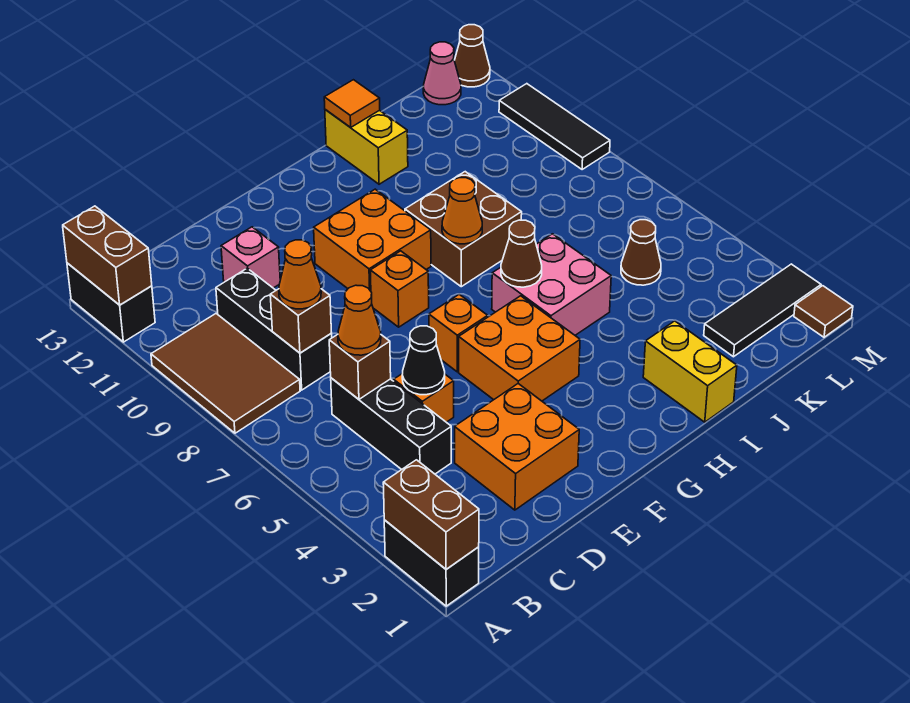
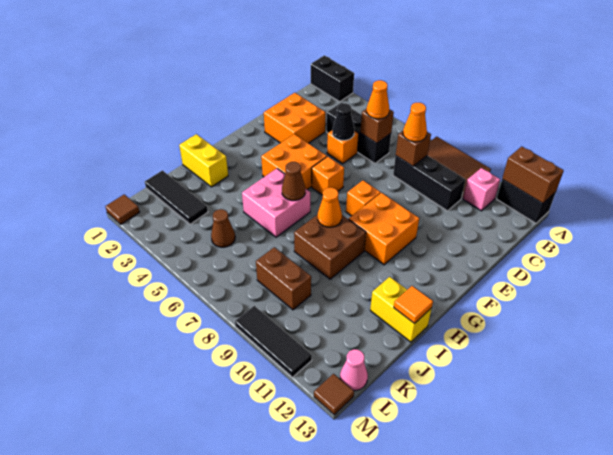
brown 1x2 brick [383,460,479,569] -> brown 1x2 brick moved to [256,247,311,310]
pink 1x1 brick [221,227,280,288] -> pink 1x1 brick moved to [463,168,500,211]
black 1x3 tile [704,264,821,357] -> black 1x3 tile turned to [145,170,208,224]
brown 1x1 cone [454,25,490,87] -> brown 1x1 tile [314,374,354,415]

